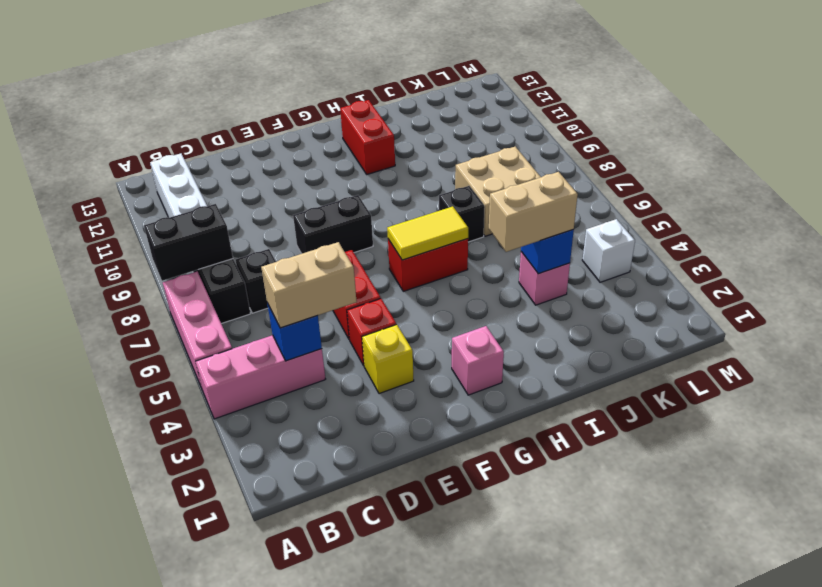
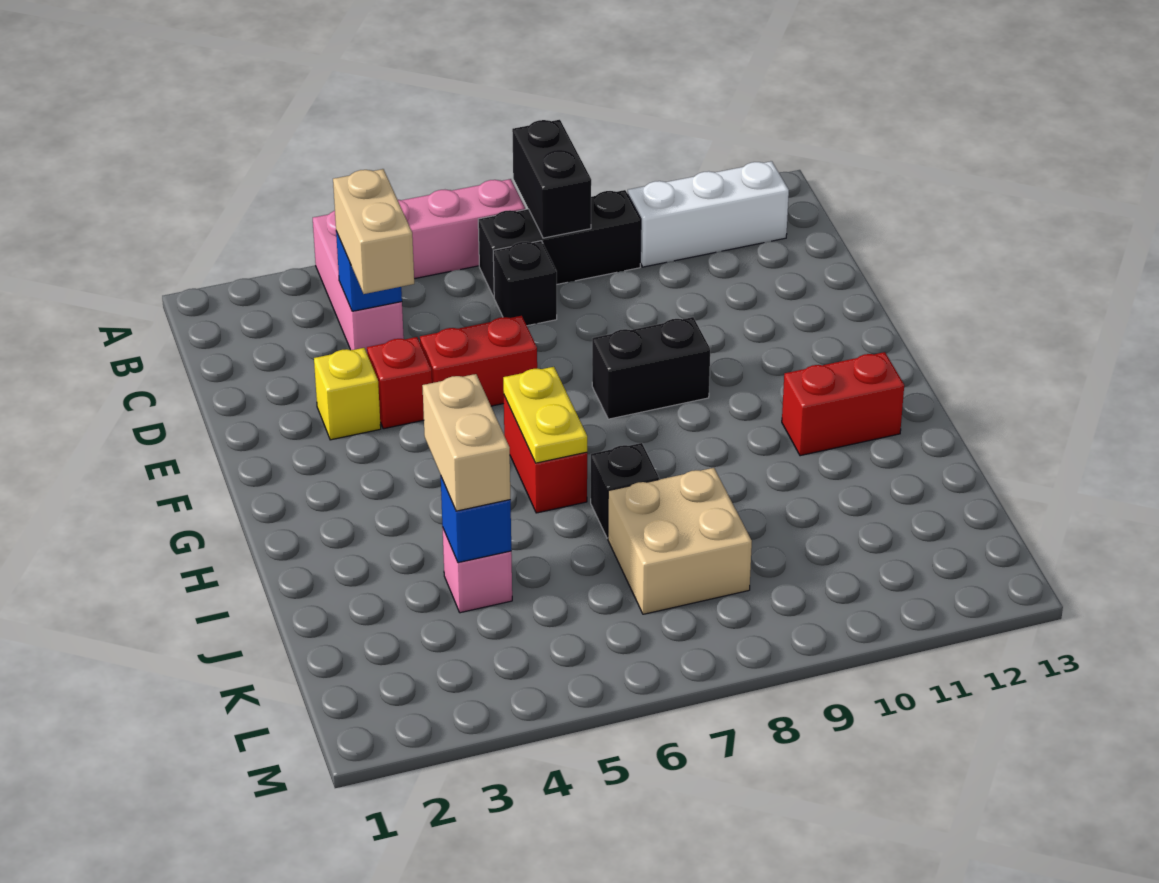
black 1x2 brick [293,195,373,254] -> black 1x2 brick turned to [592,317,710,419]
pink 1x1 brick [452,326,504,395] -> none
yellow 1x2 tile [387,206,468,260] -> yellow 1x2 plate [503,367,587,463]
white 1x1 brick [582,219,635,282] -> none

